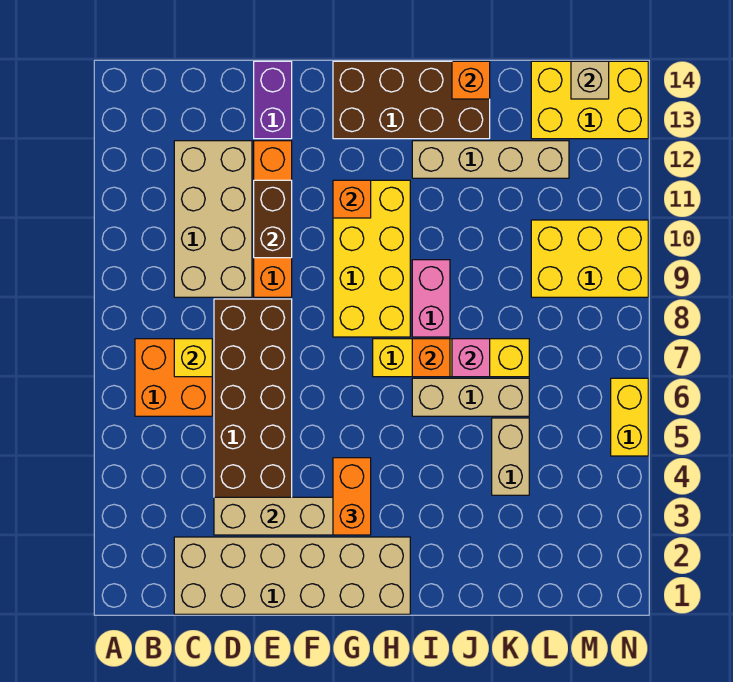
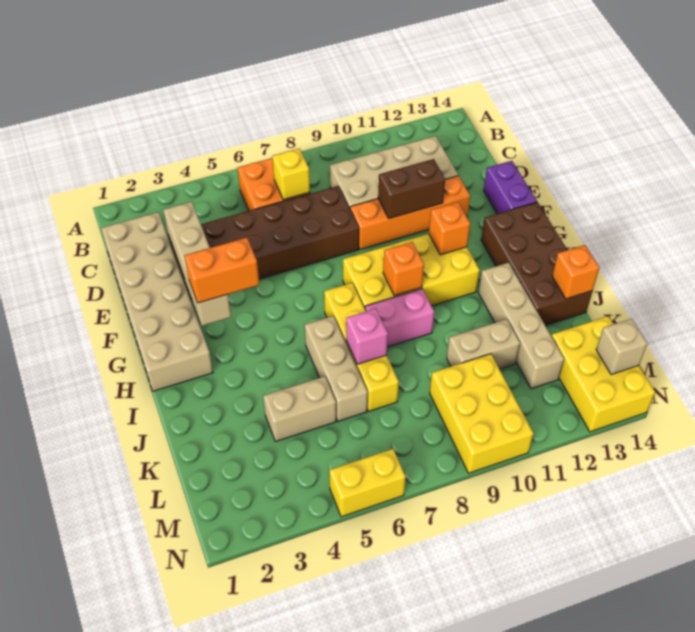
purple 1x2 brick [254,61,292,139] -> purple 1x2 brick turned to [484,161,537,214]
orange 1x1 brick [412,339,450,377] -> orange 1x1 brick moved to [383,242,424,296]
none -> tan 1x2 brick [447,319,520,369]

